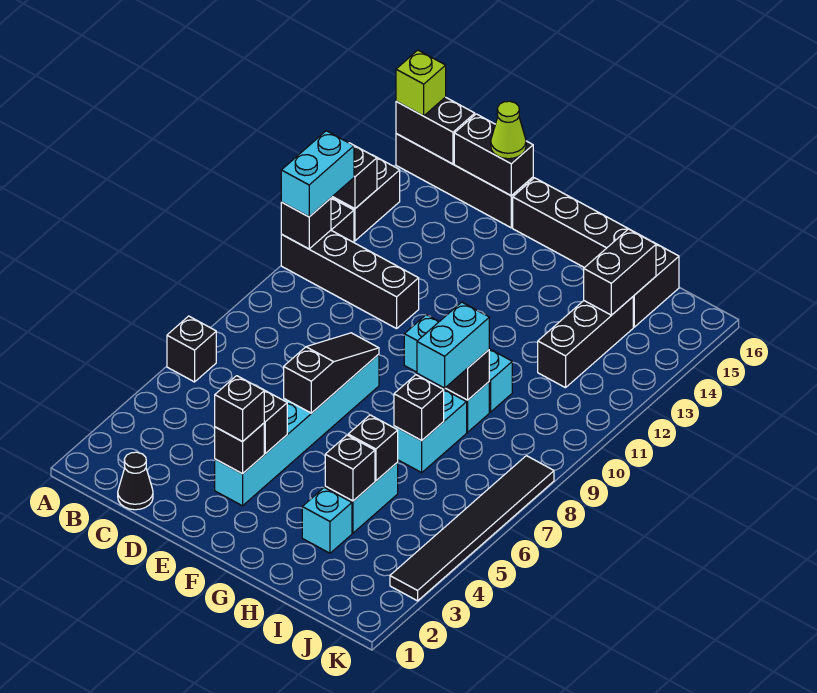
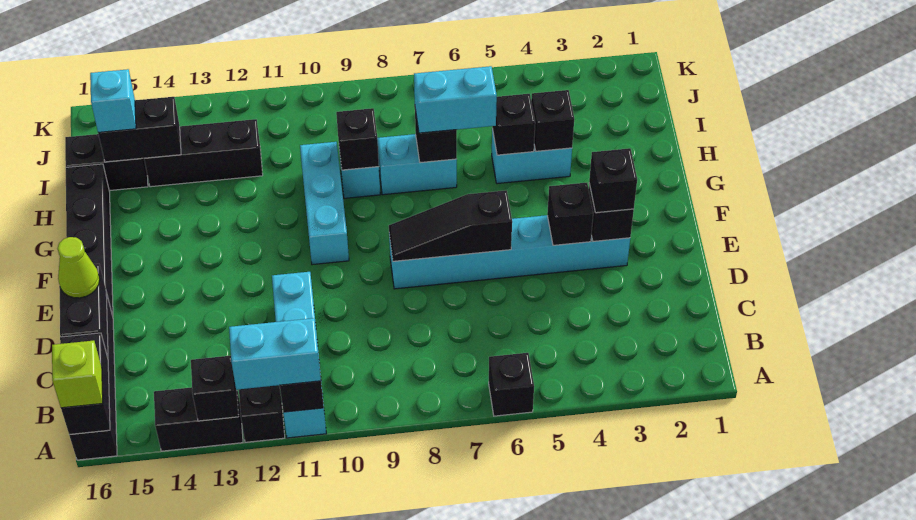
black 1x4 brick [281,230,419,329] -> cyan 1x4 brick [272,272,326,438]
black 1x1 cone [118,452,153,510] -> none
cyan 1x1 brick [302,488,352,553] -> cyan 1x1 brick moved to [90,69,136,132]
cyan 1x2 brick [417,302,489,388] -> cyan 1x2 brick moved to [414,66,497,133]
black 1x6 tile [390,456,554,601] -> none

